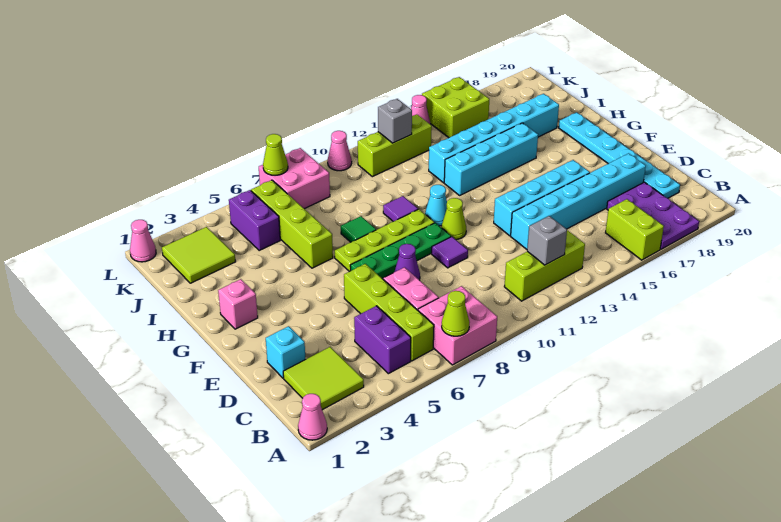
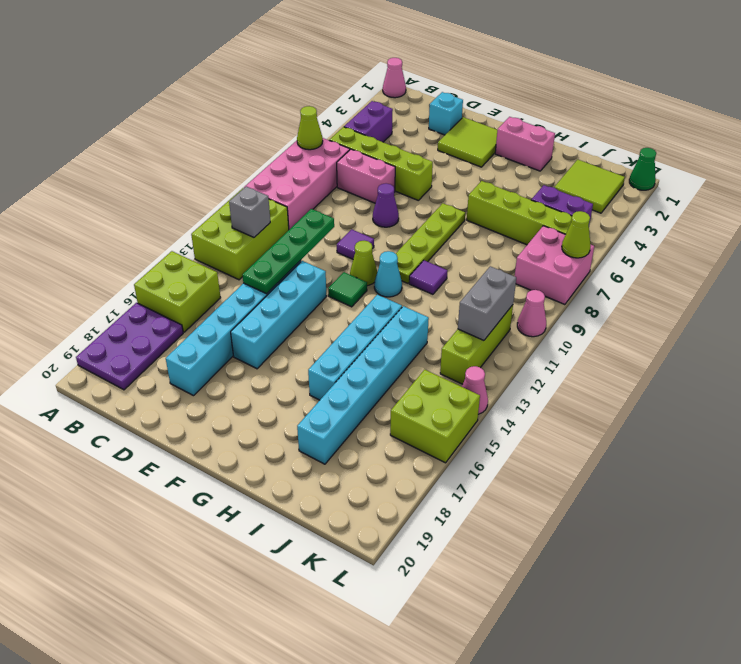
pink 2x2 brick [418,286,497,365] -> pink 2x4 brick [244,138,350,230]
lime 1x2 brick [606,199,664,260] -> lime 2x2 brick [134,251,221,332]
purple 2x3 plate [607,182,699,249] -> purple 2x3 plate turned to [76,303,183,390]
lime 2x2 tile [283,347,364,410] -> lime 2x2 tile moved to [438,117,497,167]
purple 1x2 brick [354,306,411,374] -> purple 1x2 brick turned to [344,101,393,142]
lime 1x3 brick [504,230,585,301] -> lime 2x3 brick [191,188,289,280]
cyan 1x6 plate [559,112,680,198] -> none
green 1x4 plate [350,223,451,278] -> green 1x4 plate moved to [243,209,334,294]
pink 1x1 brick [218,279,258,329] -> pink 1x2 brick [495,117,555,171]
green 1x1 tile [341,216,376,242] -> green 1x1 tile moved to [328,272,367,307]
grey 1x1 brick [378,99,412,143] -> grey 1x2 brick [458,266,516,340]
pink 1x1 cone [130,220,156,262] -> green 1x1 cone [629,148,656,190]

